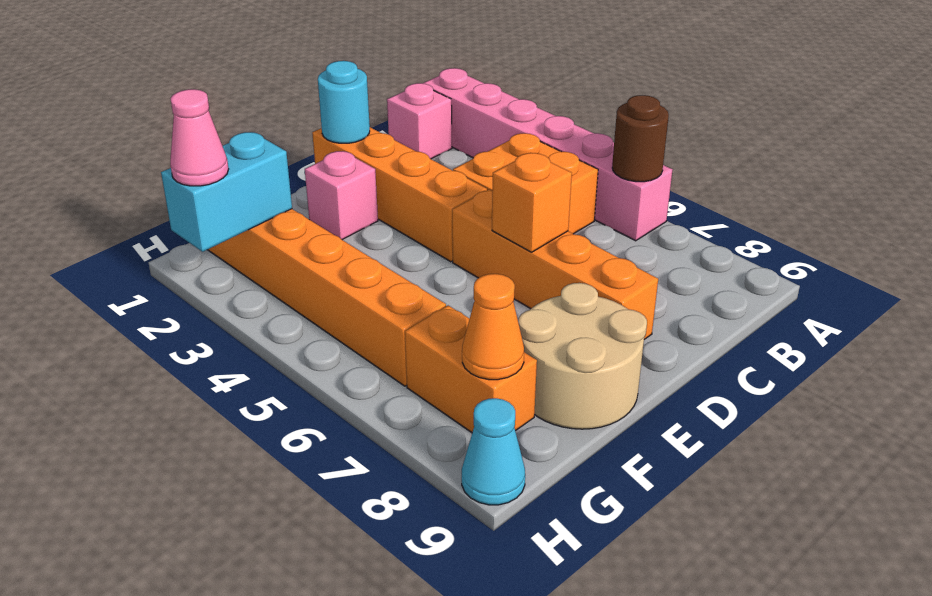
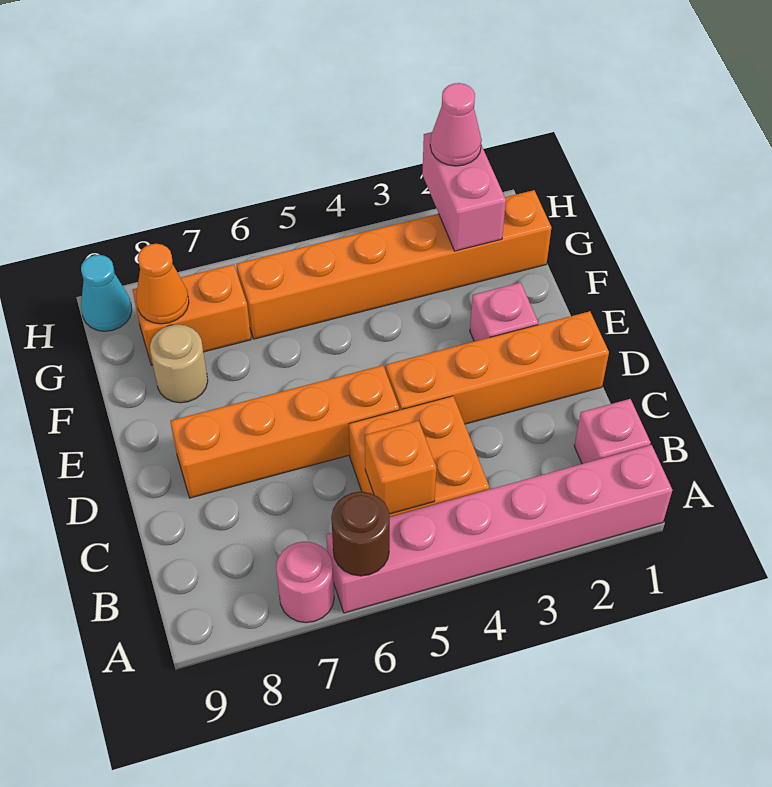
none -> pink 1x1 round brick [276,542,334,623]
cyan 1x1 round brick [318,61,370,143] -> none
orange 1x1 brick [492,153,572,252] -> orange 1x1 brick moved to [365,421,436,514]
tan 2x2 round brick [519,283,647,429] -> tan 1x1 round brick [150,324,208,403]
cyan 1x2 brick [161,132,292,252] -> pink 1x2 brick [422,132,506,251]

